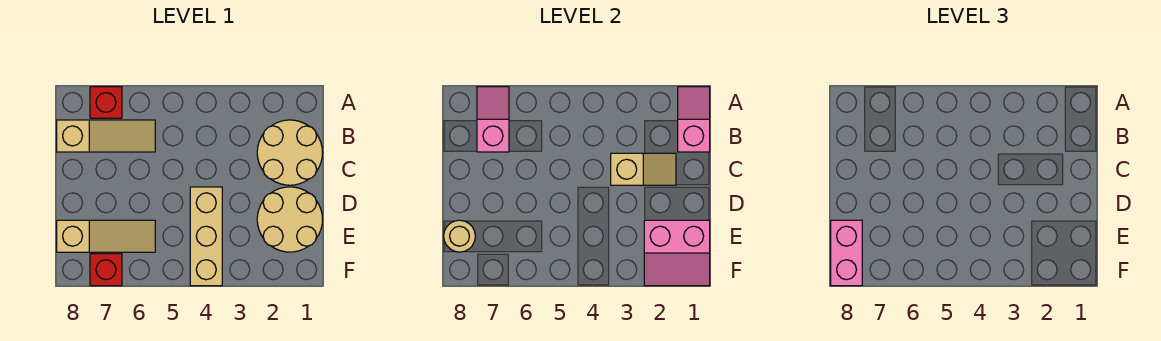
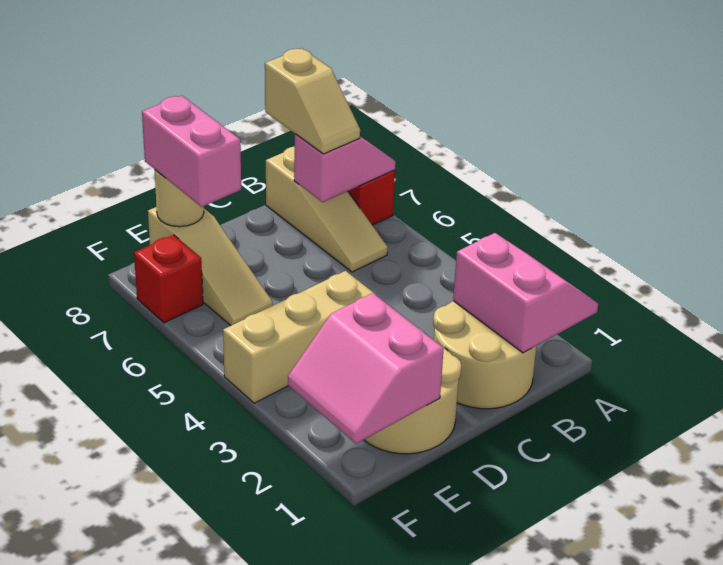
pink 1x2 slope [678,87,710,152] -> pink 2x2 slope [453,233,598,353]
tan 1x2 slope [611,153,676,185] -> tan 1x2 slope moved to [265,48,360,154]
pink 1x2 brick [831,220,862,286] -> pink 1x2 brick turned to [142,96,241,207]

